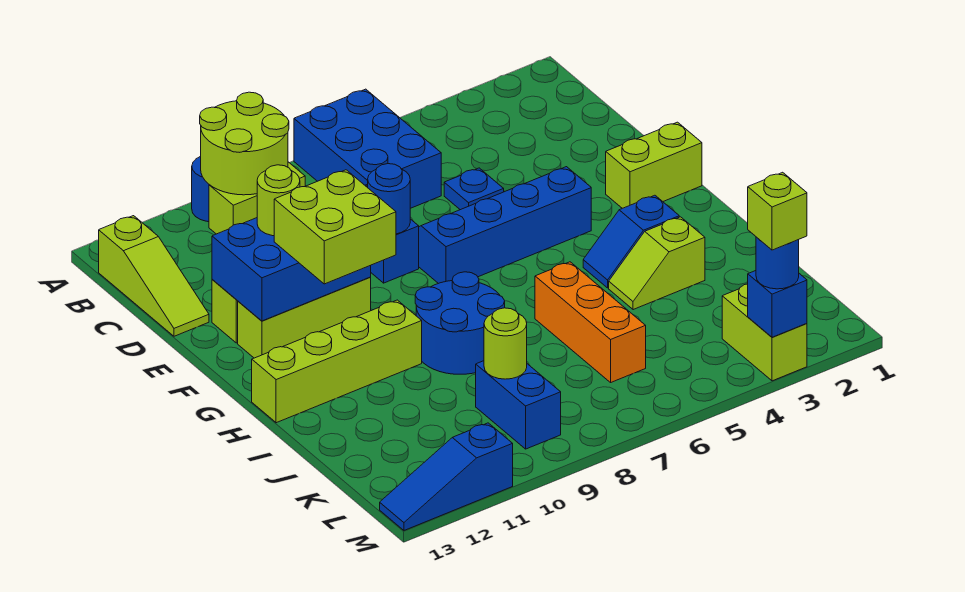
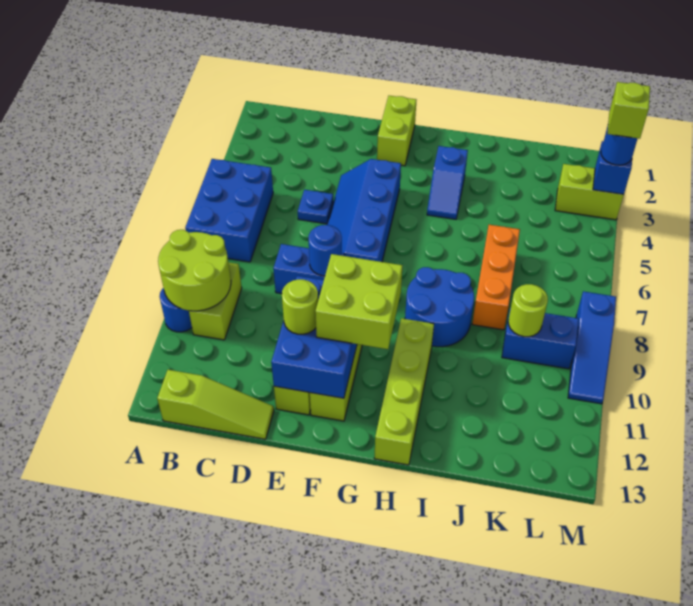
blue 2x3 brick [294,89,441,208] -> blue 2x3 brick turned to [185,159,273,262]
lime 1x2 slope [609,217,705,310] -> none
orange 1x3 brick [535,262,646,382] -> orange 1x3 brick turned to [472,225,520,330]
blue 1x3 slope [380,423,513,530] -> blue 1x3 slope moved to [568,291,616,404]

